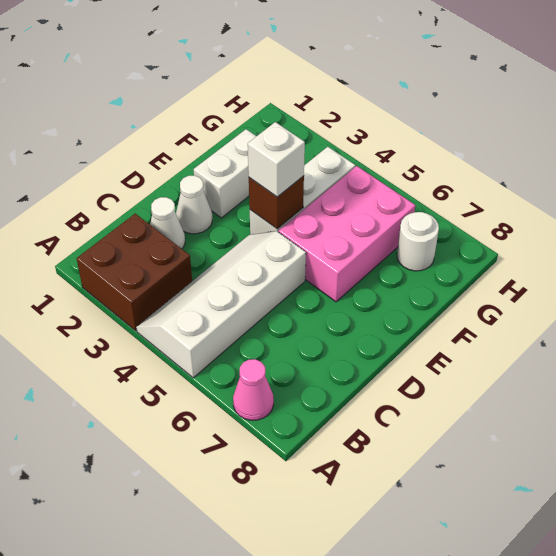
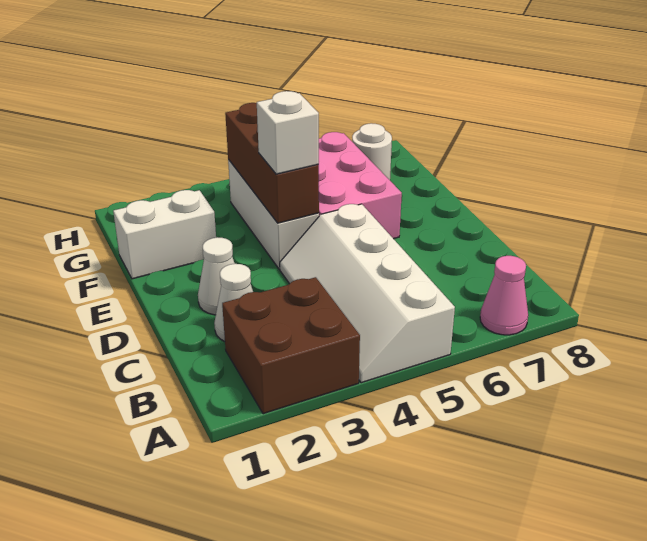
white 1x2 brick [194,129,256,218] -> white 1x2 brick turned to [113,190,216,279]
brown 1x1 brick [249,176,304,229] -> brown 1x3 brick [225,103,319,223]

